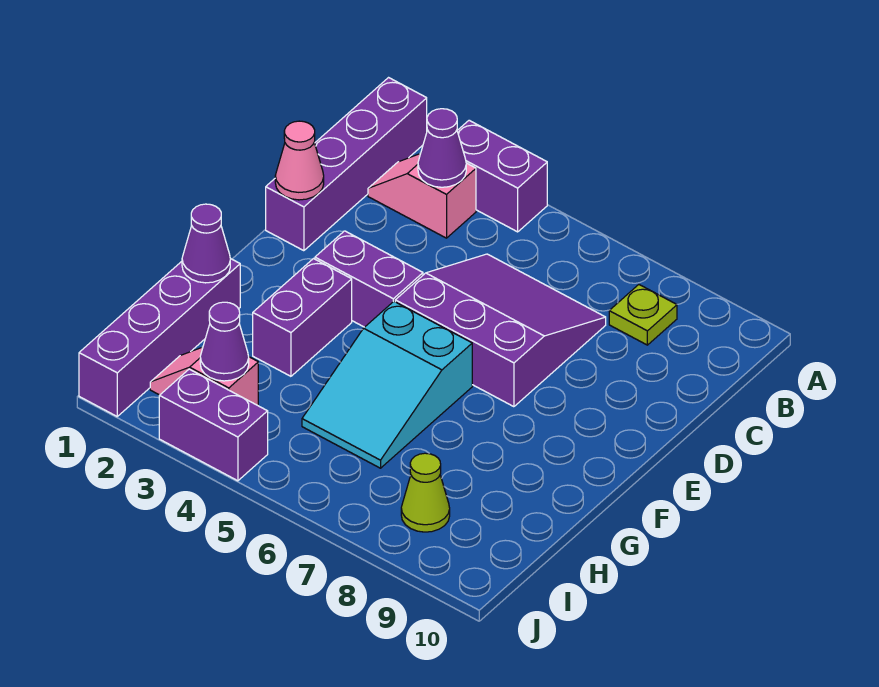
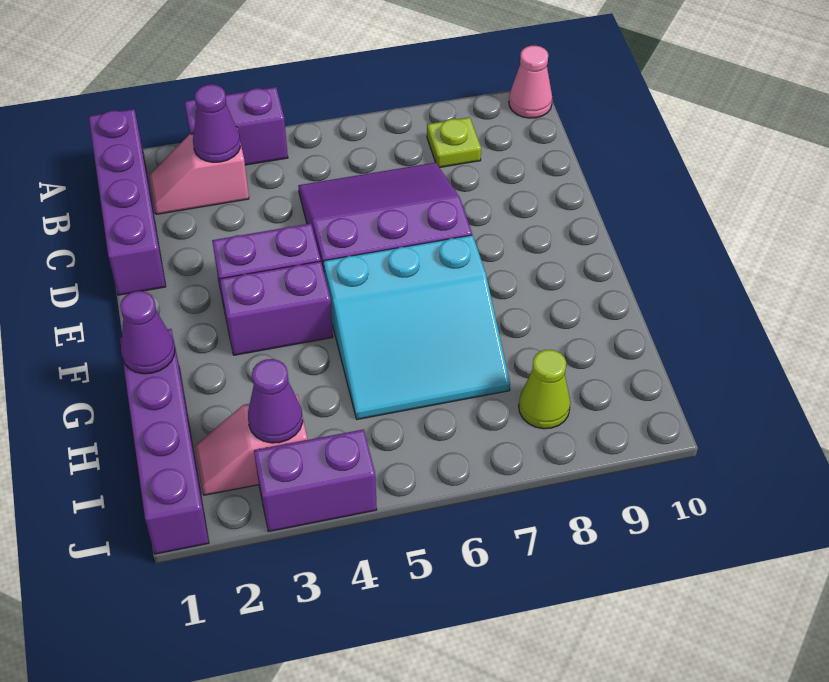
pink 1x1 cone [275,121,324,200] -> pink 1x1 cone moved to [509,46,552,118]
purple 1x2 brick [253,259,352,376] -> purple 1x2 brick turned to [220,261,333,355]
cyan 2x3 slope [302,302,472,468] -> cyan 3x3 slope [323,235,510,419]

